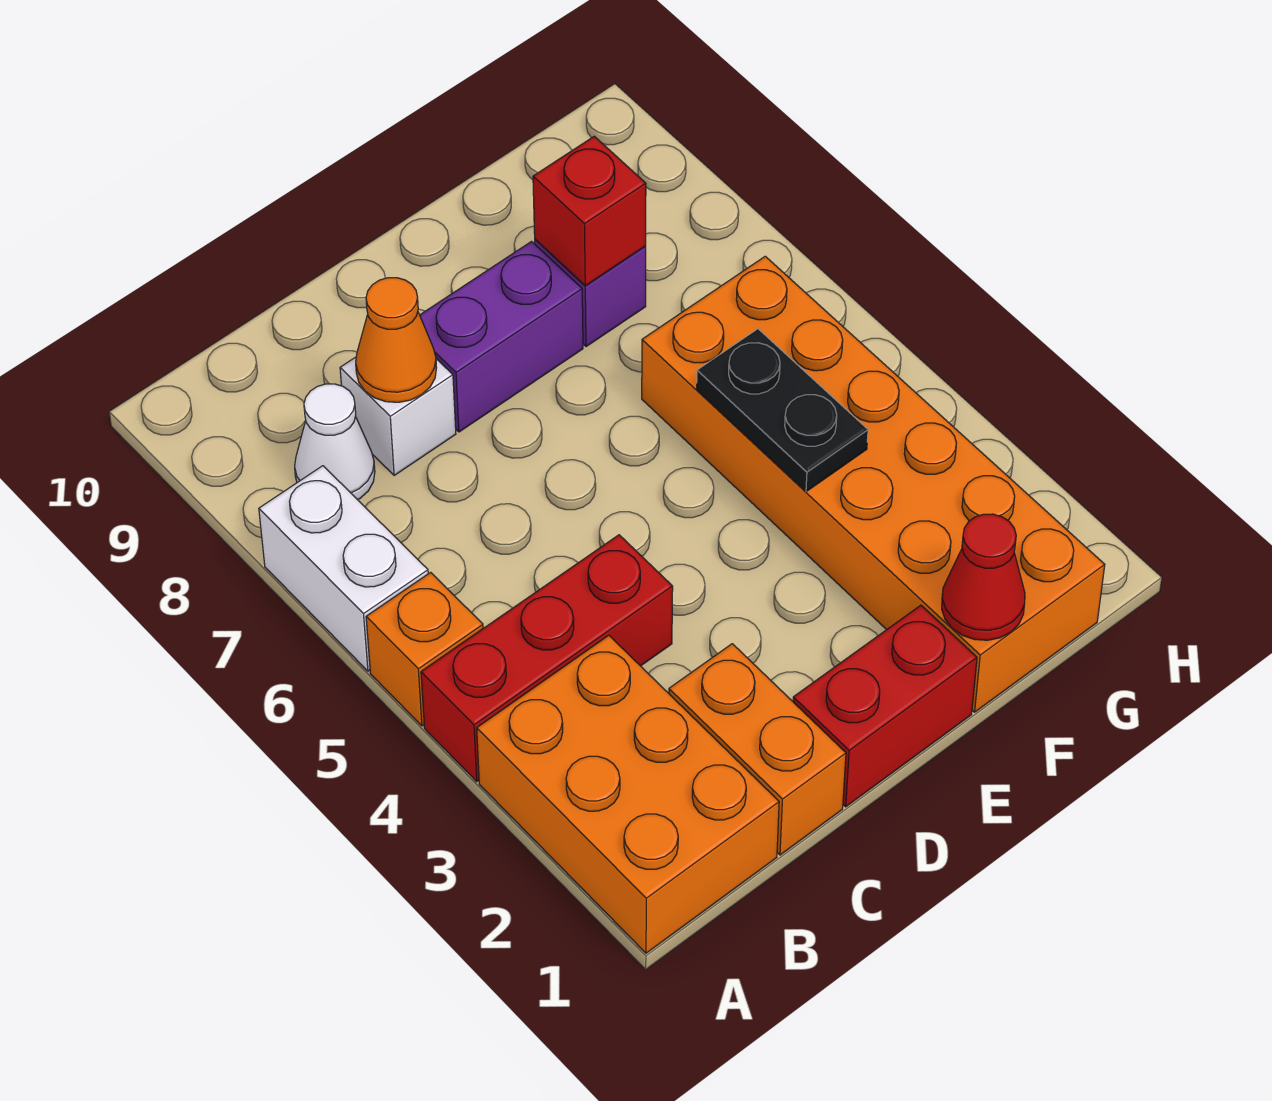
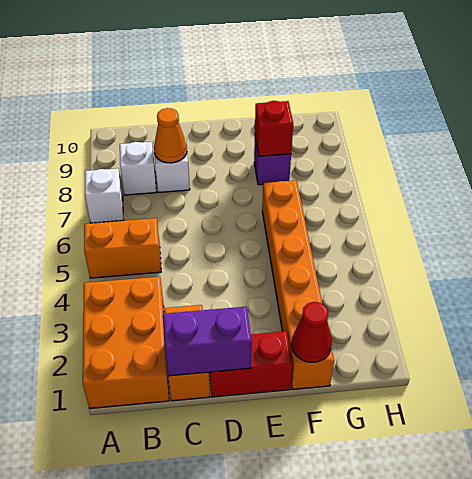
red 1x3 brick [421,535,673,781] -> none
orange 1x1 brick [366,572,483,726] -> orange 1x2 brick [84,218,161,278]
white 1x2 brick [259,466,428,671] -> white 1x1 brick [85,168,124,223]
white 1x1 cone [295,384,375,500] -> white 1x1 brick [120,142,156,195]
purple 1x2 brick [420,242,583,432] -> purple 1x2 brick moved to [163,307,252,376]
orange 2x6 brick [642,256,1105,712] -> orange 1x6 brick [262,180,334,390]
black 1x2 plate [697,329,868,492] -> none

